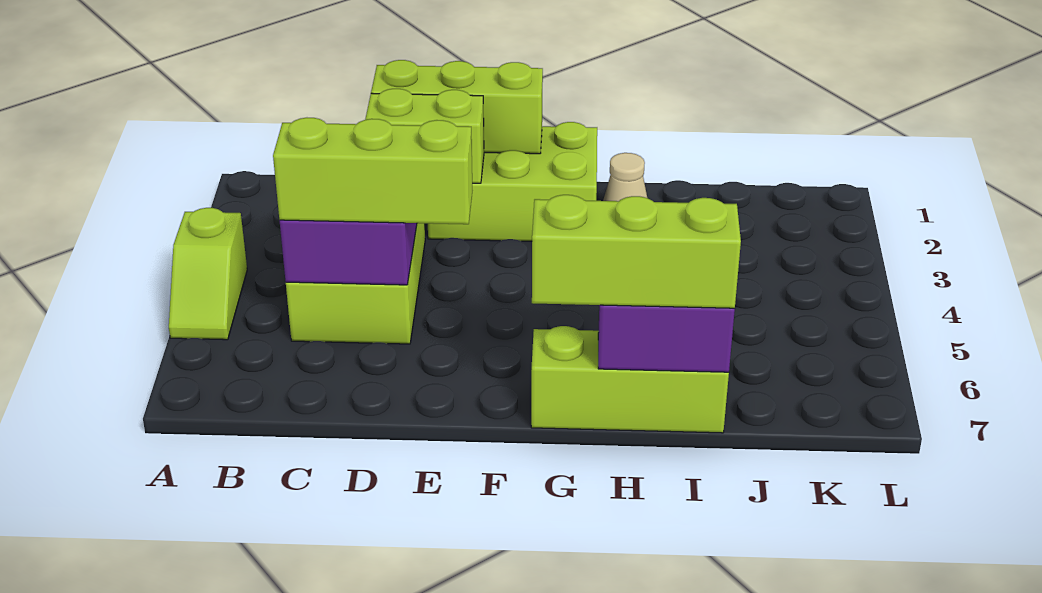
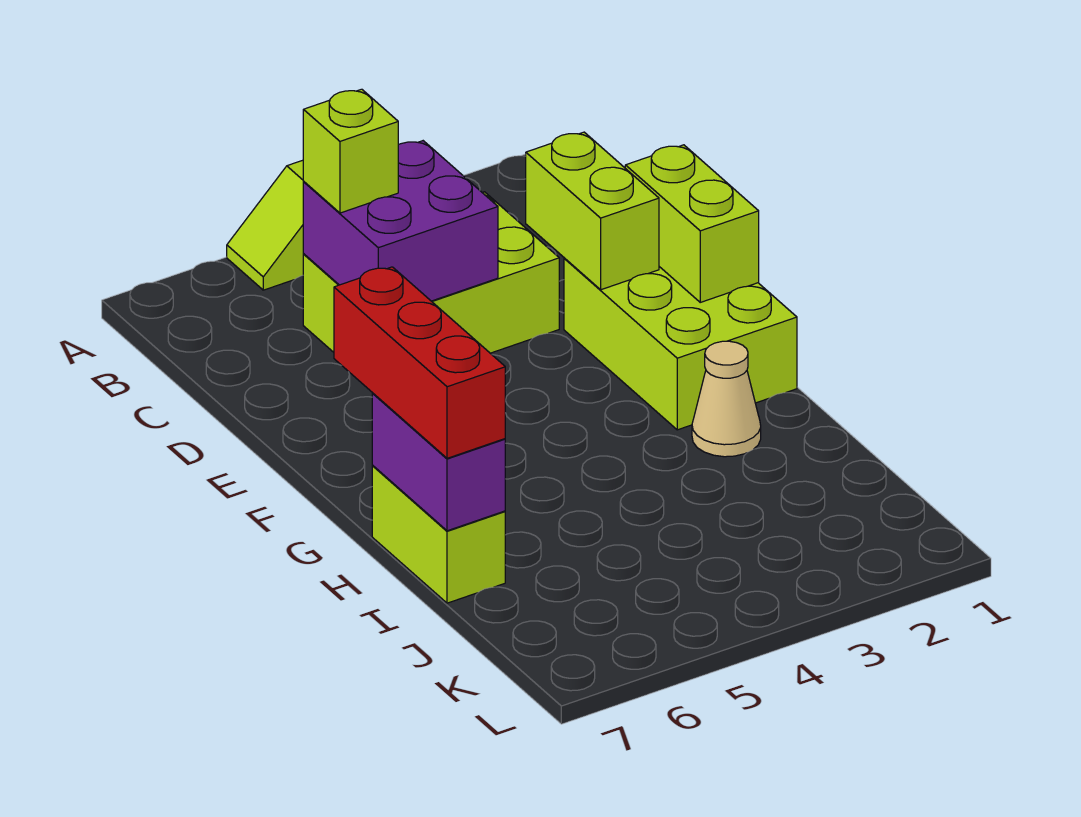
lime 1x3 brick [273,118,473,224] -> lime 1x1 brick [303,89,398,213]
lime 1x3 brick [371,60,543,154] -> lime 1x2 brick [625,145,759,302]
lime 1x3 brick [531,326,729,433] -> lime 1x2 brick [372,466,505,603]
lime 1x3 brick [532,195,741,308] -> red 1x3 brick [334,267,505,458]

